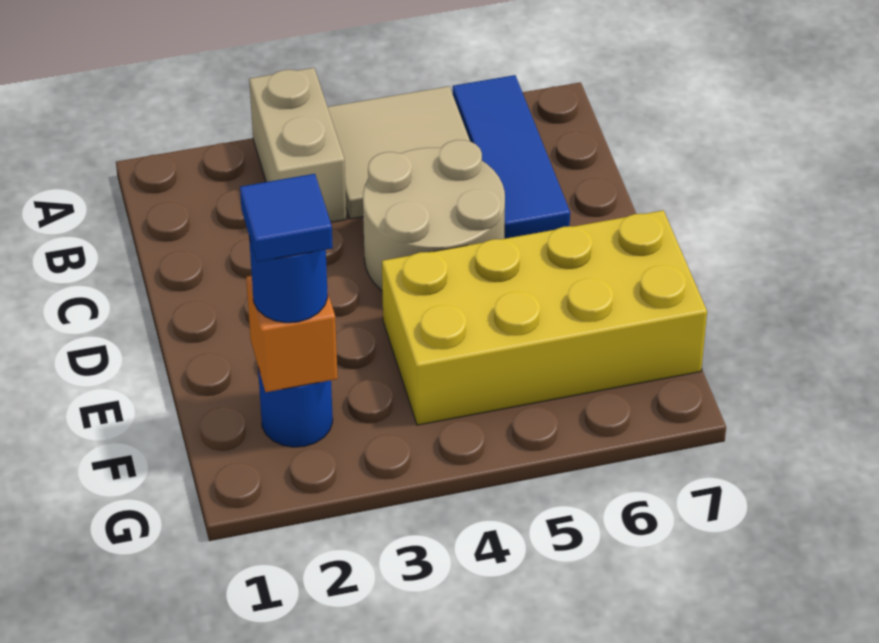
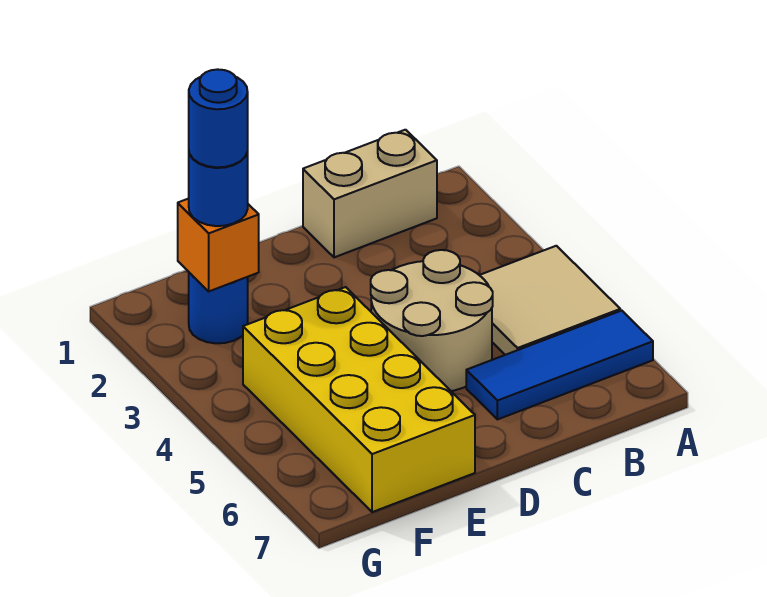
tan 1x2 brick [249,68,347,222] -> tan 1x2 brick moved to [303,130,437,257]
blue 1x1 tile [240,174,333,262] -> blue 1x1 round brick [189,69,248,167]

